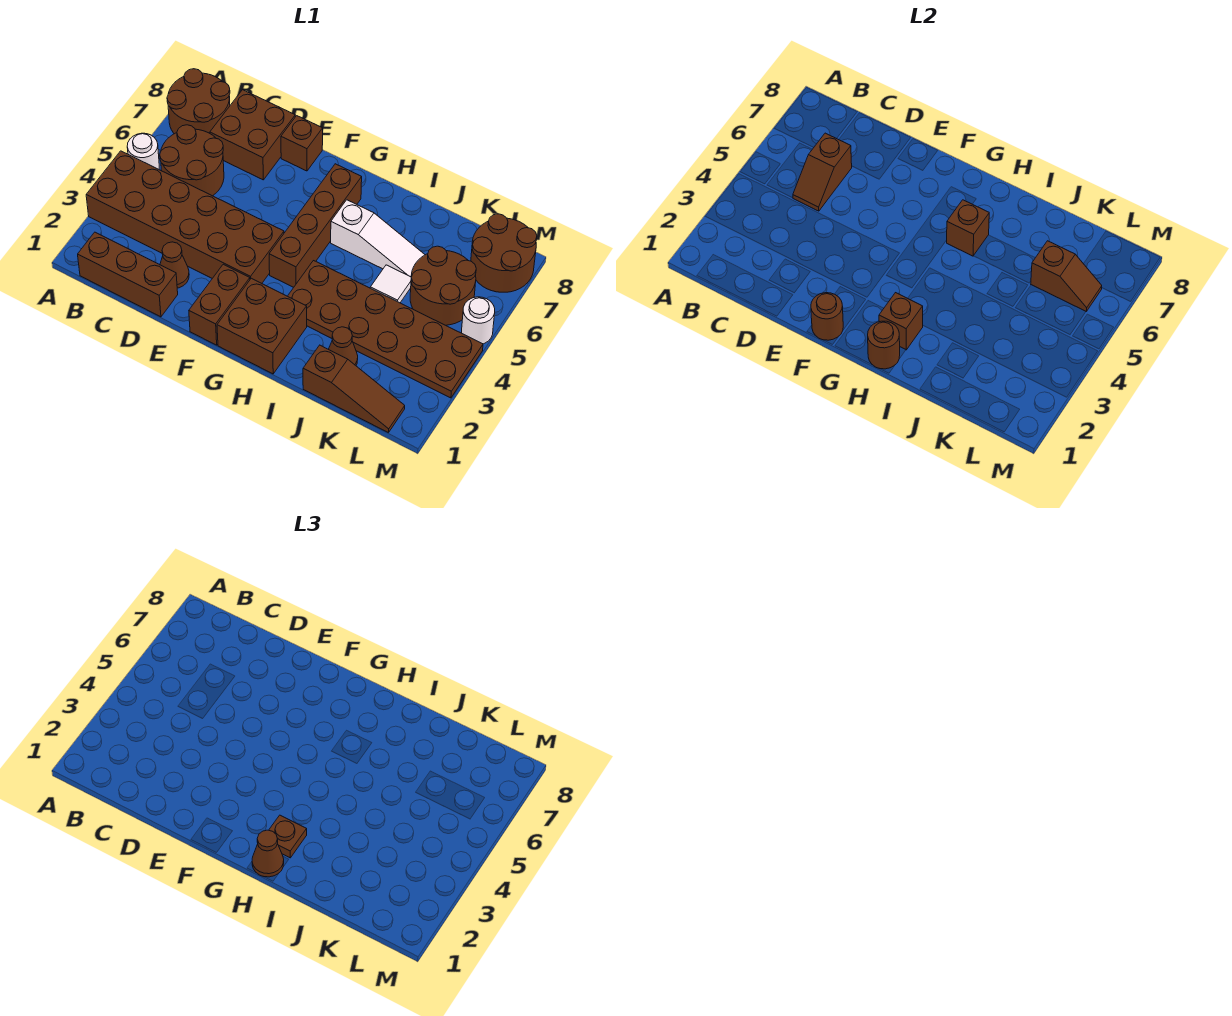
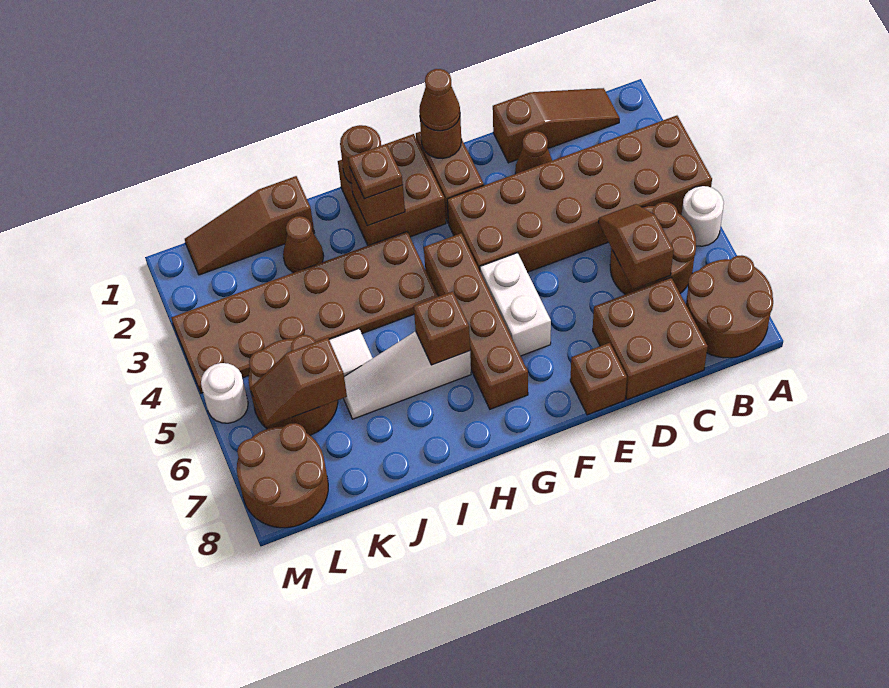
brown 1x3 brick [78,232,178,317] -> brown 1x3 slope [493,88,620,163]
none -> white 1x2 brick [480,253,551,356]
brown 1x1 cone [252,830,284,877] -> brown 1x1 cone moved to [419,69,460,131]

